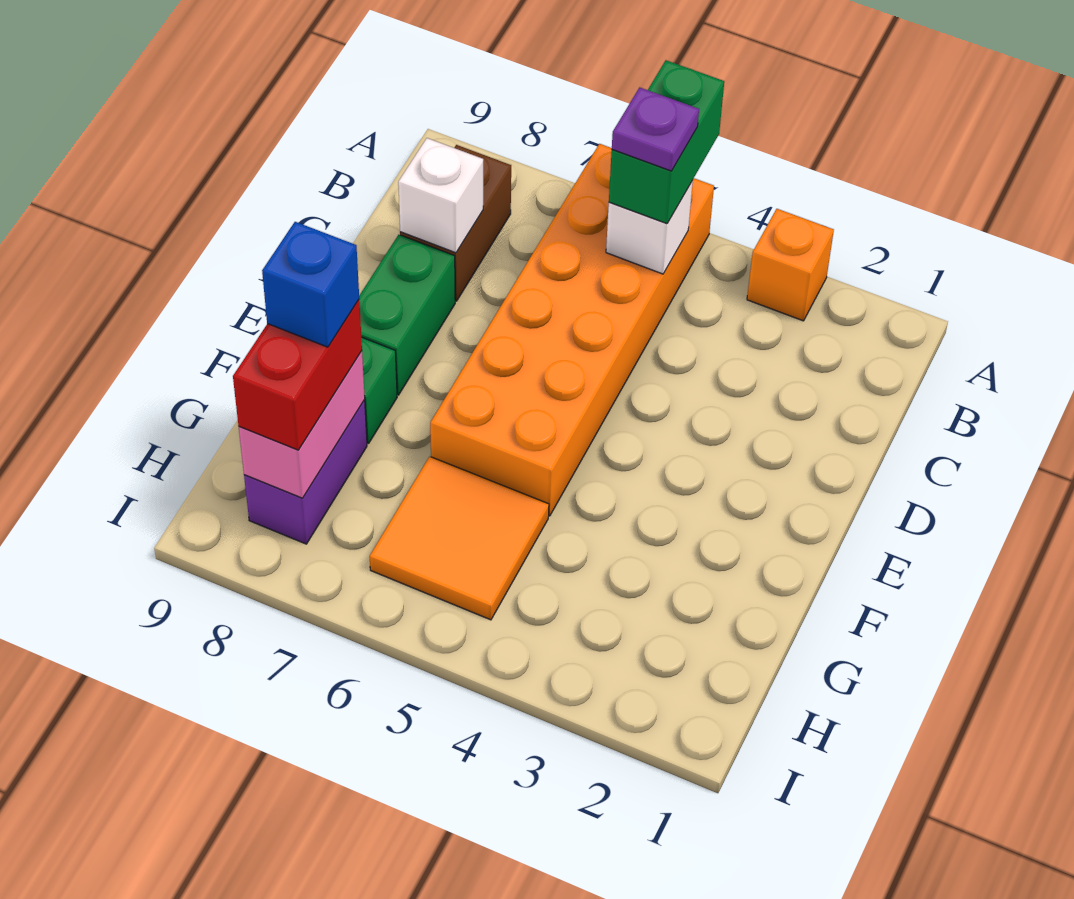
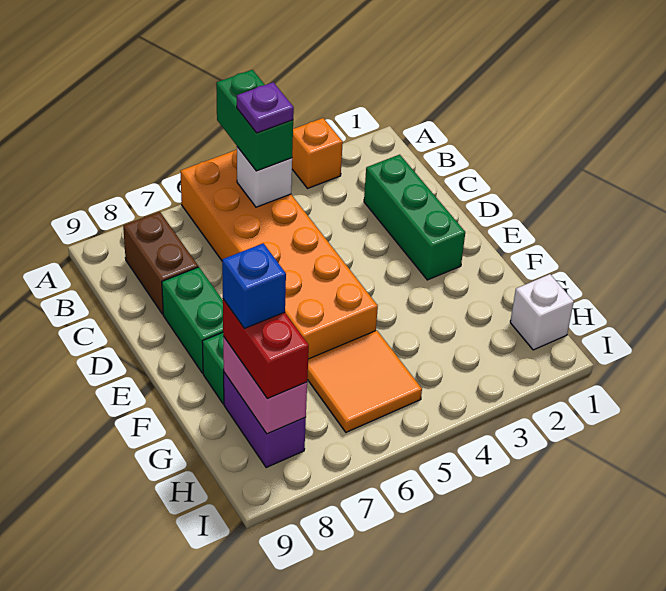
none -> green 1x3 brick [364,155,465,280]
white 1x1 brick [398,138,483,253] -> white 1x1 brick moved to [510,274,574,350]

